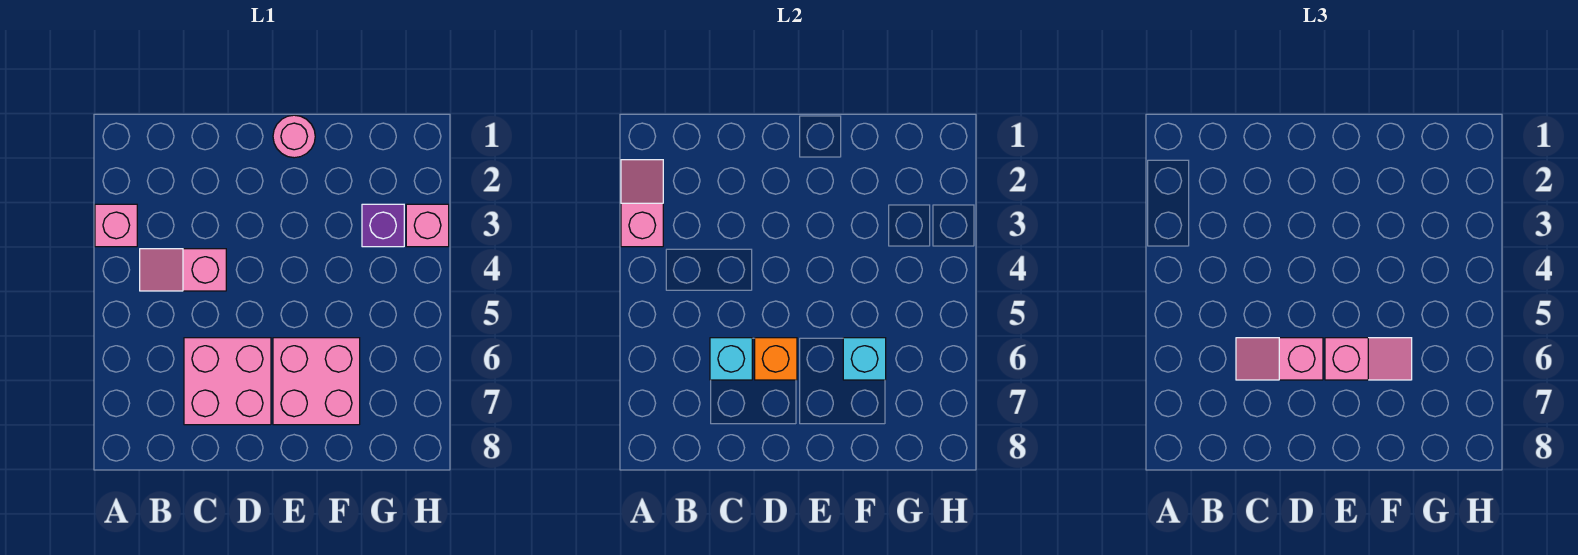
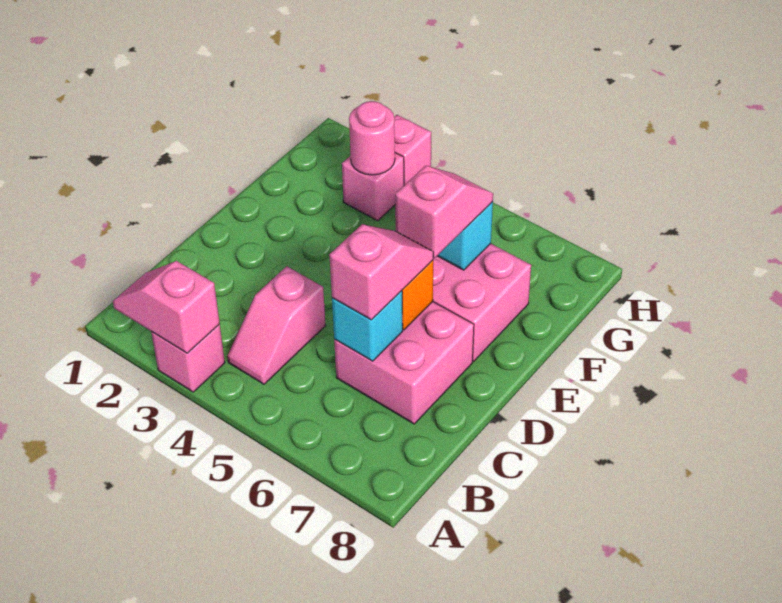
pink 1x2 slope [1236,338,1323,380] -> pink 1x2 slope turned to [329,224,433,320]
pink 1x1 round brick [273,115,315,158] -> pink 1x1 round brick moved to [349,101,395,175]
purple 1x1 brick [362,204,404,247] -> pink 1x1 brick [342,153,404,221]

